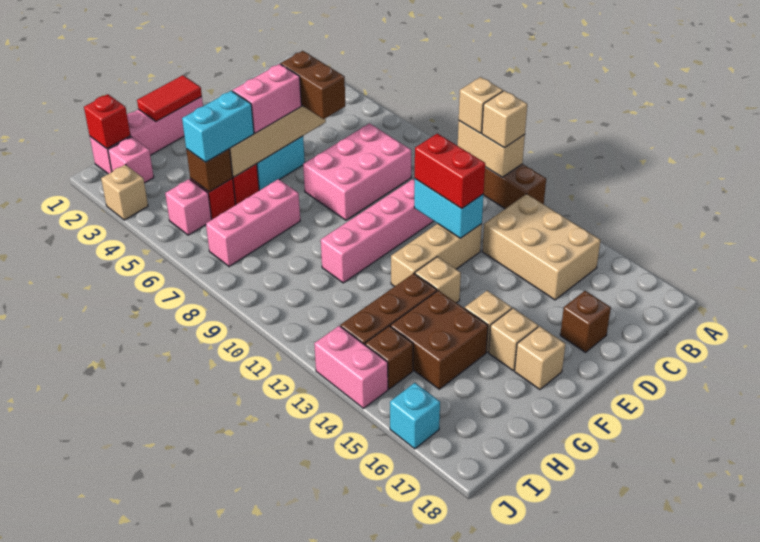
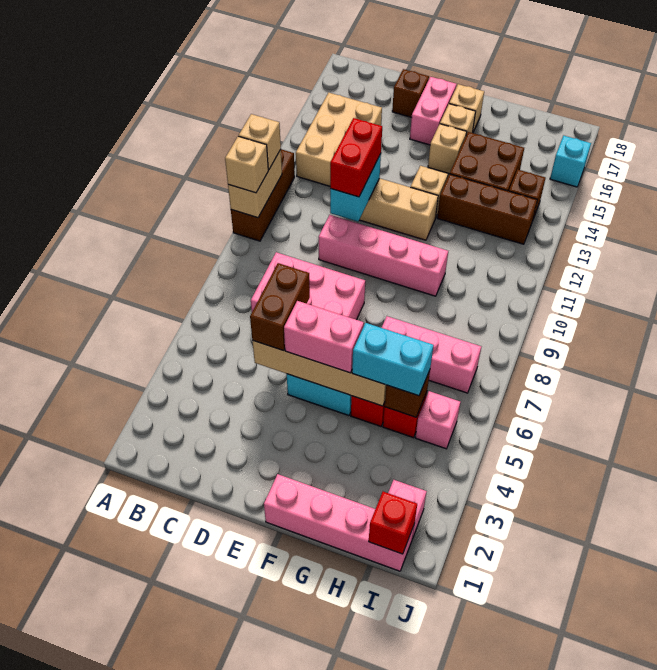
red 1x2 tile [137,75,202,122] -> none
tan 1x1 brick [101,165,148,220] -> none
pink 1x2 brick [314,326,388,408] -> pink 1x2 brick moved to [410,77,456,145]

